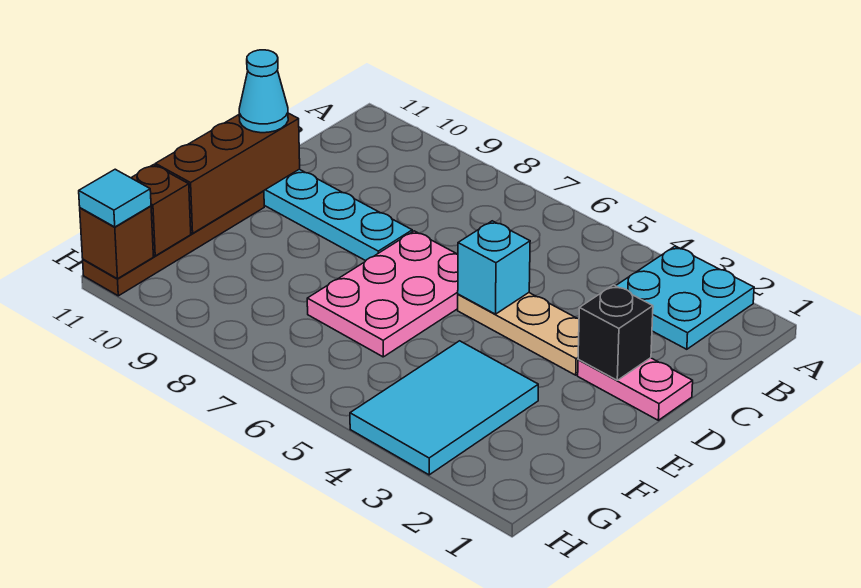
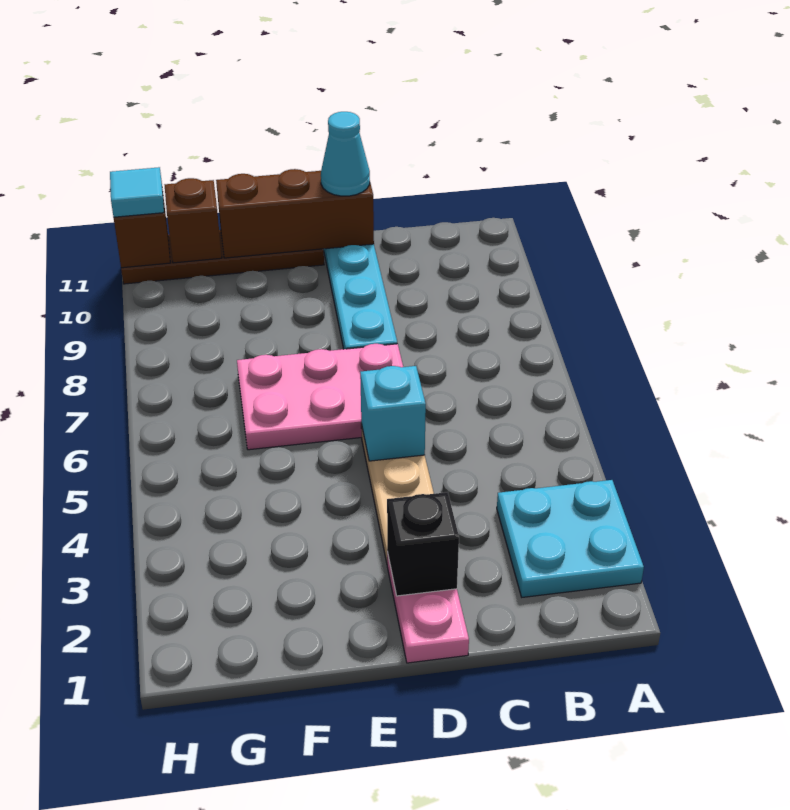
cyan 2x3 tile [350,341,538,475] -> none

